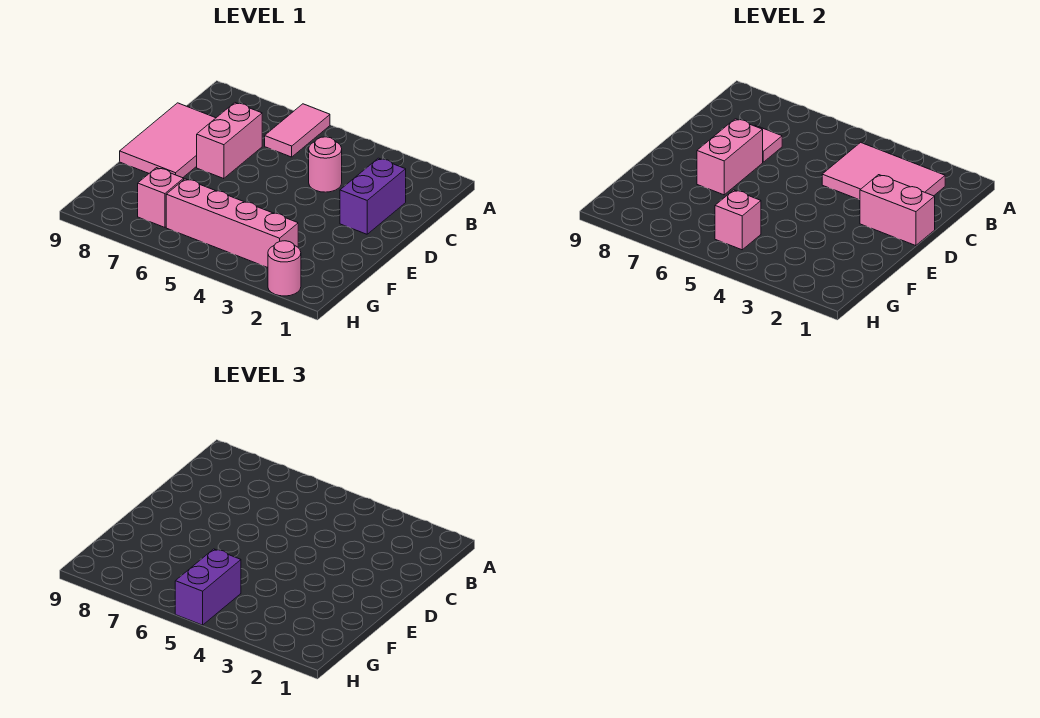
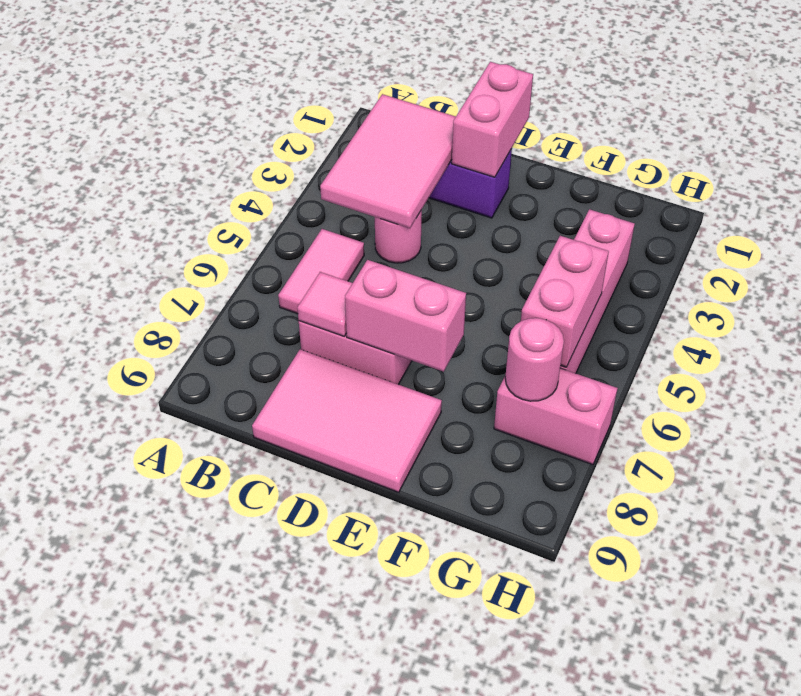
pink 1x2 tile [265,104,330,157] -> pink 1x2 tile turned to [278,229,364,314]
pink 1x1 brick [715,190,761,250] -> pink 1x2 brick [521,236,609,367]
purple 1x2 brick [175,549,241,625] -> none
pink 1x1 brick [138,168,184,227] -> pink 1x2 brick [494,368,618,465]
pink 1x1 round brick [268,241,301,296] -> pink 1x1 round brick moved to [505,318,564,401]

